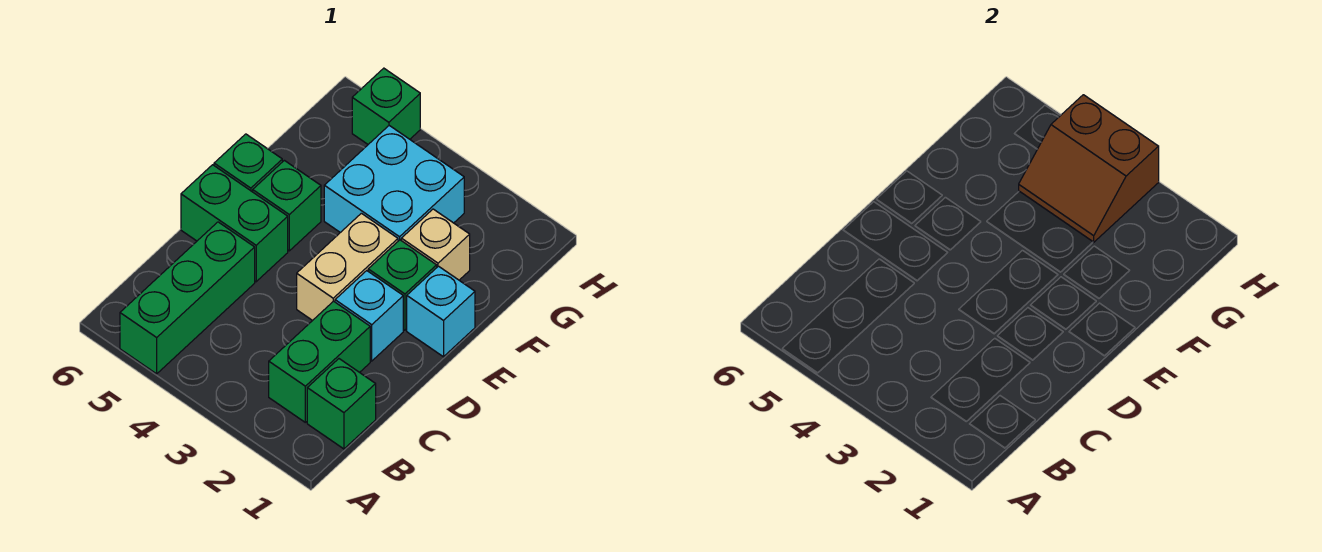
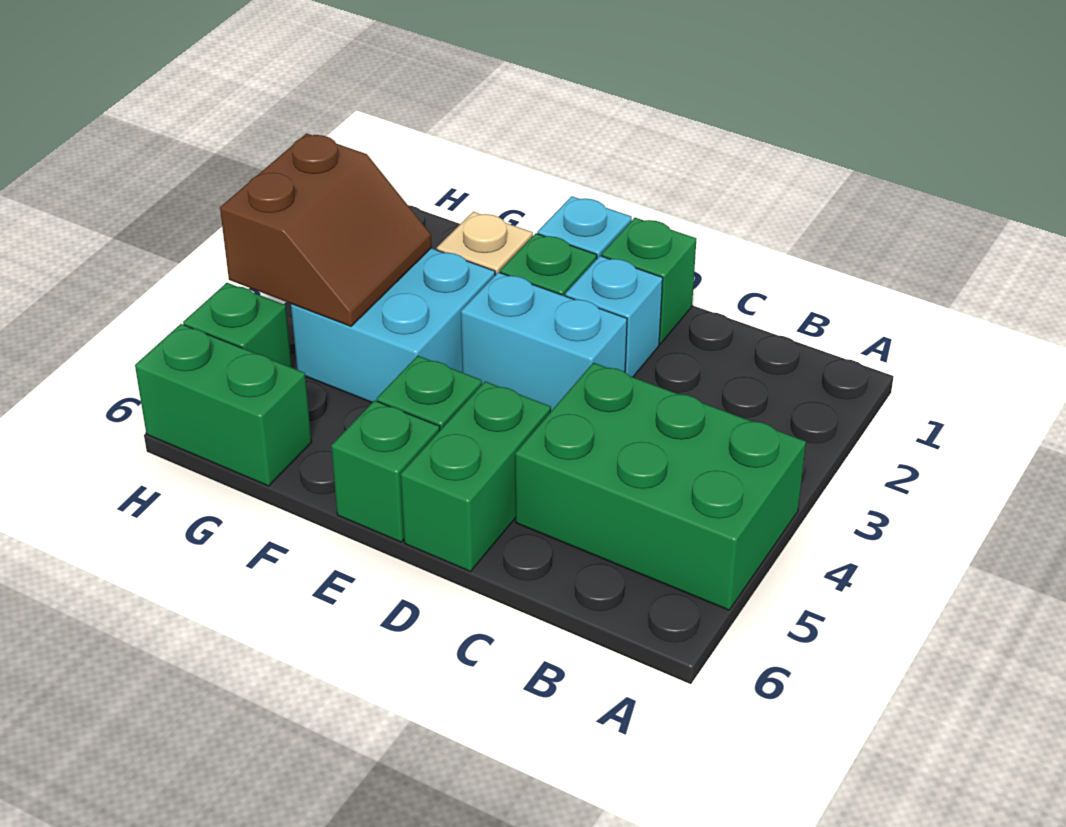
green 1x3 brick [120,222,255,374] -> green 2x3 brick [515,363,806,610]
green 1x1 brick [307,359,376,449] -> green 1x1 brick moved to [602,218,696,344]
green 1x2 brick [269,301,370,422] -> green 1x2 brick moved to [135,324,312,486]
tan 1x2 brick [297,213,398,321] -> cyan 1x2 brick [461,272,627,411]

